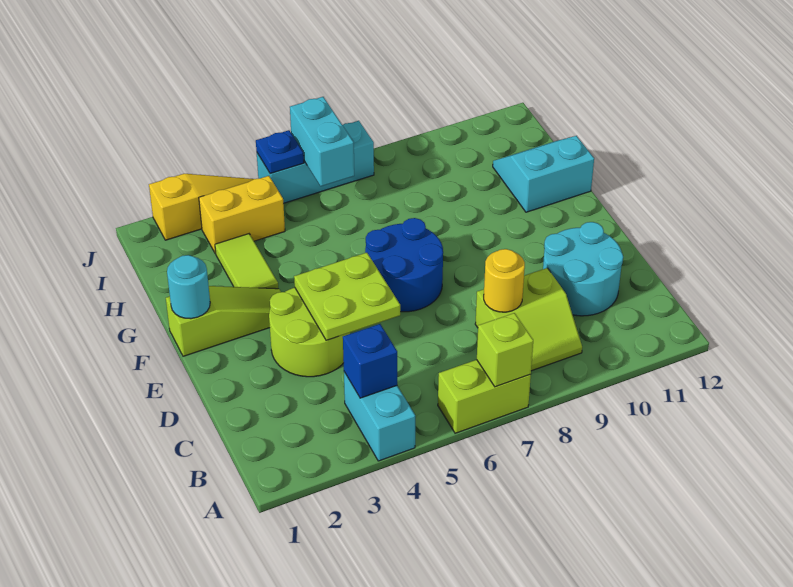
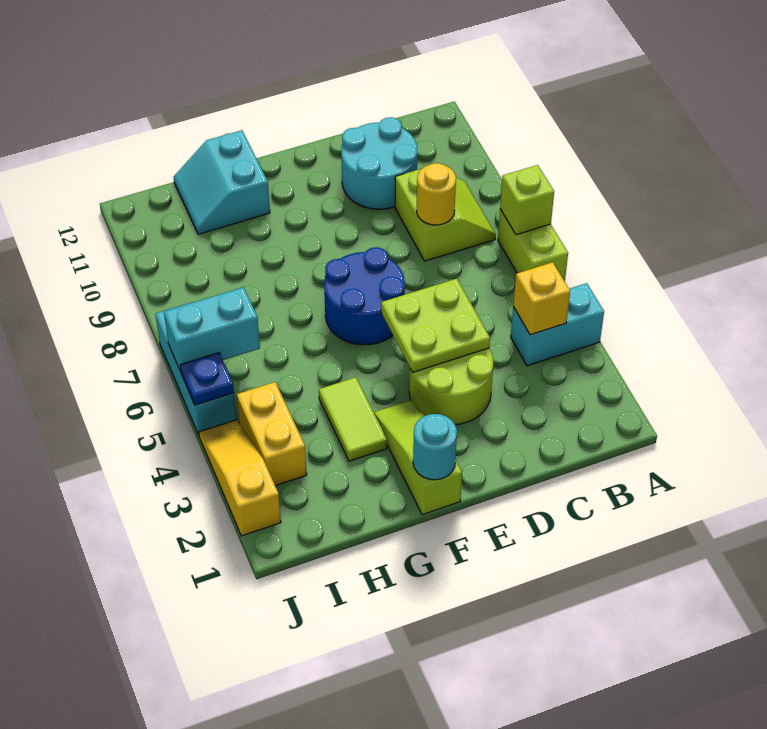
blue 1x1 brick [343,324,397,398] -> yellow 1x1 brick [513,262,570,335]
lime 1x2 tile [215,234,278,289] -> lime 1x2 tile turned to [319,377,387,461]

